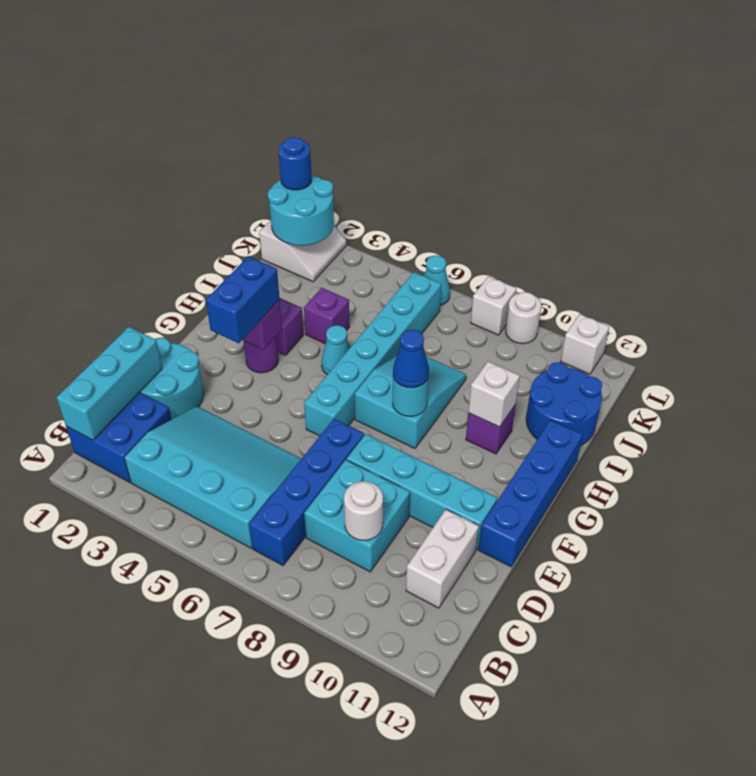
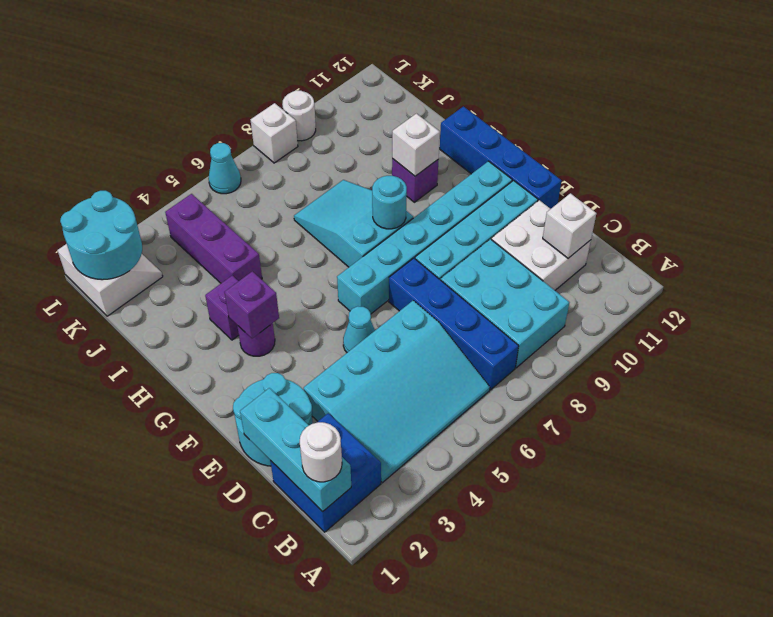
cyan 3x4 slope [124,406,301,548] -> cyan 3x4 slope turned to [304,300,490,483]
cyan 2x2 brick [304,460,410,572] -> cyan 2x3 brick [441,239,569,368]
white 1x1 round brick [344,481,383,540] -> white 1x1 round brick moved to [300,422,342,482]
white 1x2 brick [406,509,479,608] -> white 2x2 brick [491,200,591,290]
blue 1x2 brick [206,256,280,343] -> none
cyan 1x6 brick [304,272,441,436] -> cyan 1x6 brick turned to [337,161,512,314]
blue 1x1 cone [393,330,429,388] -> none
cyan 1x1 cone [321,325,350,375] -> cyan 1x1 cone moved to [343,306,375,352]
purple 1x1 brick [304,288,350,344] -> purple 1x3 brick [165,194,262,283]
blue 2x2 round brick [526,362,602,446] -> none
blue 1x1 round brick [278,137,312,190] -> none
white 1x1 brick [560,314,610,374] -> white 1x1 brick moved to [543,193,597,258]

